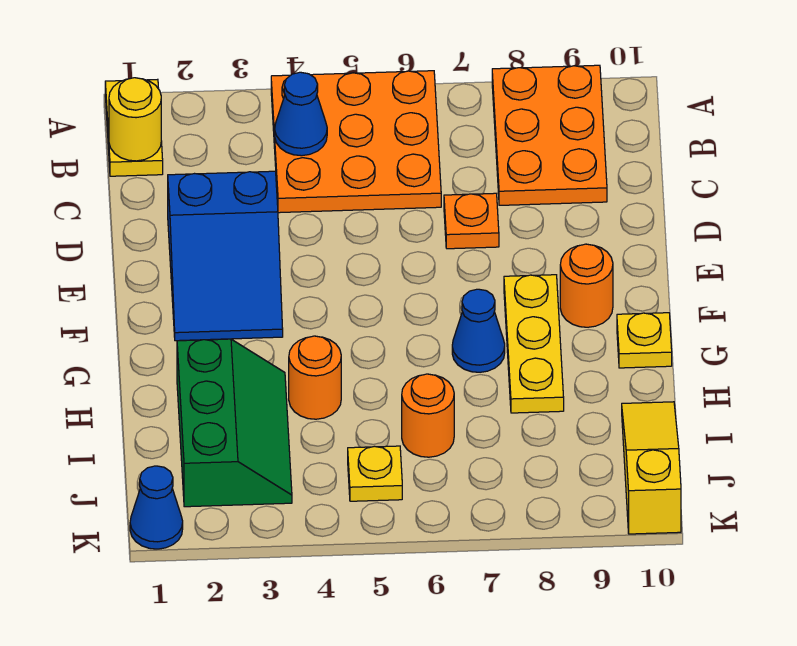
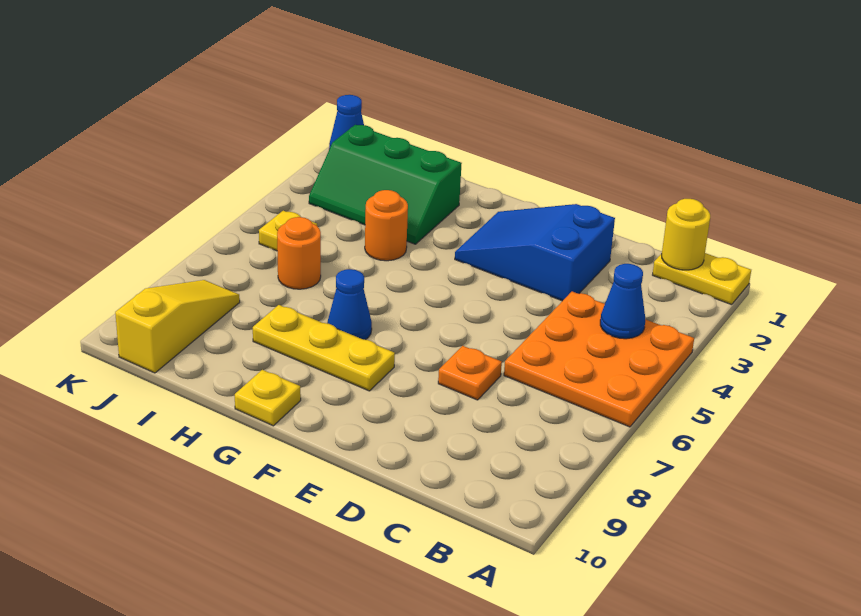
orange 2x3 plate [492,65,607,205] -> none
orange 1x1 round brick [560,244,613,327] -> none
yellow 1x3 slope [622,402,681,534] -> yellow 1x3 slope turned to [115,280,240,373]

